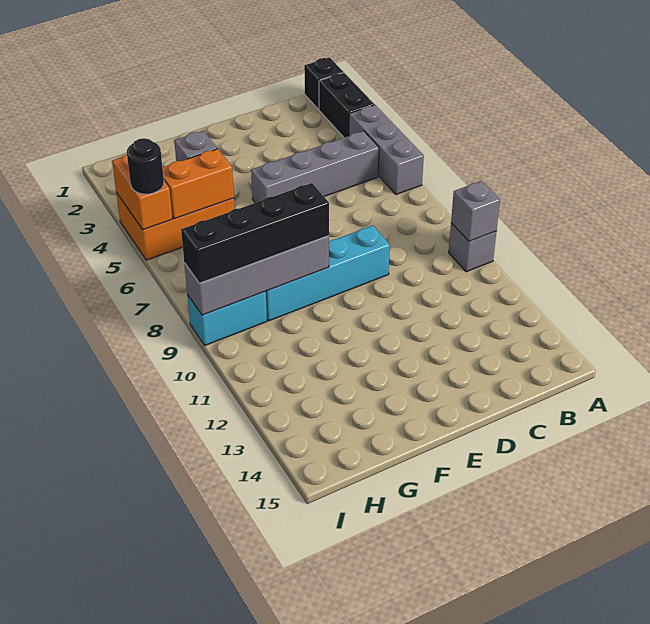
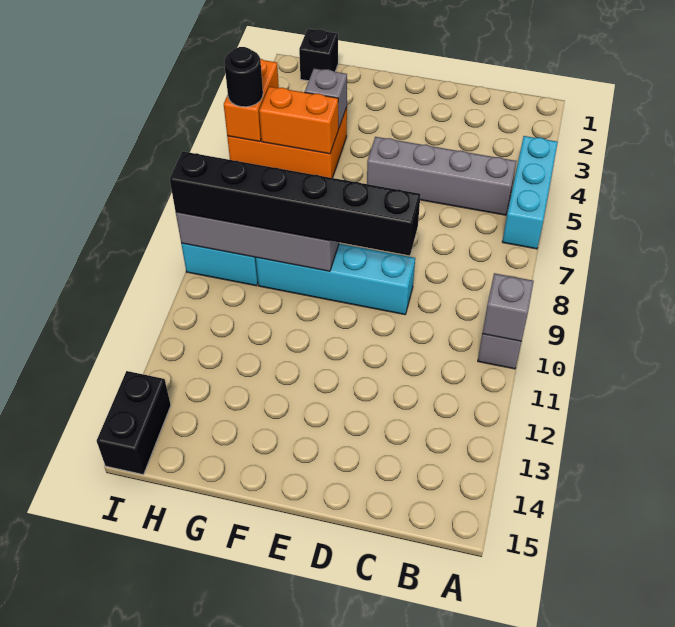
black 1x1 brick [304,57,344,109] -> black 1x1 brick moved to [299,29,338,81]
black 1x2 brick [319,73,374,137] -> black 1x2 brick moved to [97,371,171,475]
grey 1x3 brick [349,105,424,195] -> cyan 1x3 brick [502,136,558,249]
black 1x4 brick [181,183,329,283] -> black 1x6 brick [170,151,421,256]

